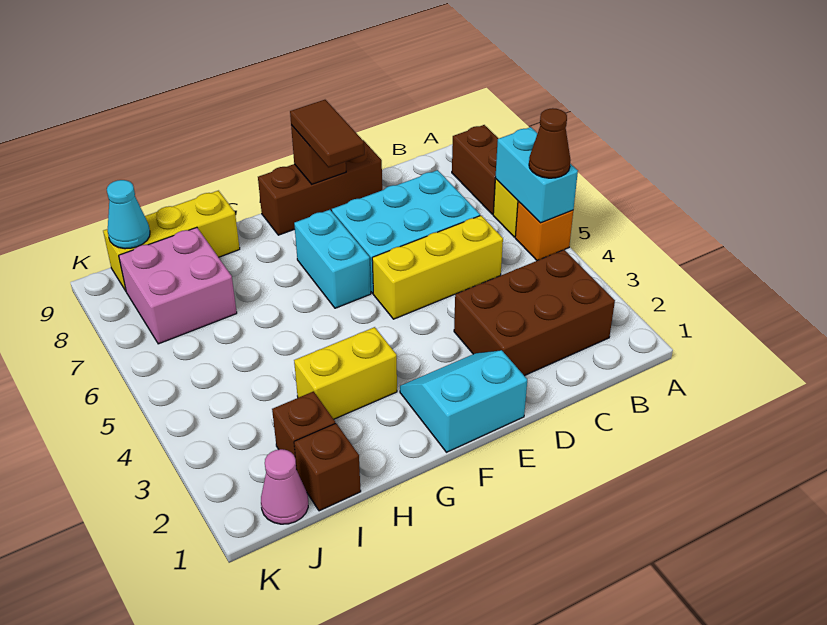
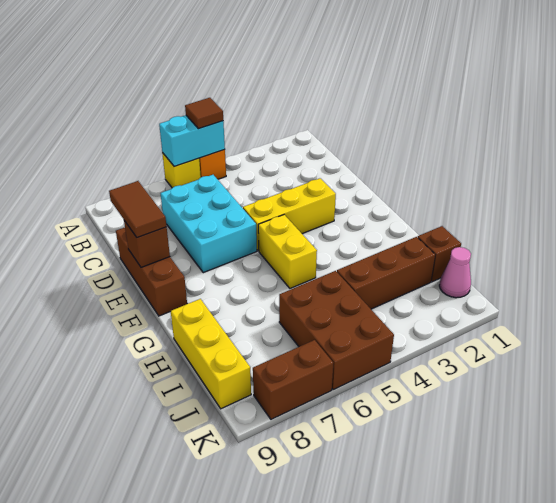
brown 1x1 cone [529,108,570,178] -> brown 1x1 tile [185,98,223,129]
brown 1x2 brick [452,125,499,214] -> brown 1x2 brick moved to [253,340,333,419]
brown 2x3 brick [454,250,615,376] -> brown 2x3 brick moved to [279,271,394,389]
yellow 1x3 brick [372,216,503,319] -> yellow 1x3 brick turned to [243,178,336,251]
cyan 2x2 slope [400,350,527,452] -> none
brown 1x2 tile [290,100,364,167] -> brown 1x2 tile turned to [109,181,167,238]
cyan 1x2 brick [294,210,371,308] -> none
yellow 1x2 brick [294,327,397,419] -> yellow 1x2 brick moved to [258,215,317,288]
brown 1x1 brick [272,391,335,469] -> brown 1x3 brick [337,237,435,309]
pink 2x2 brick [119,227,237,344] -> none
cyan 1x1 cone [107,180,150,249] -> none

